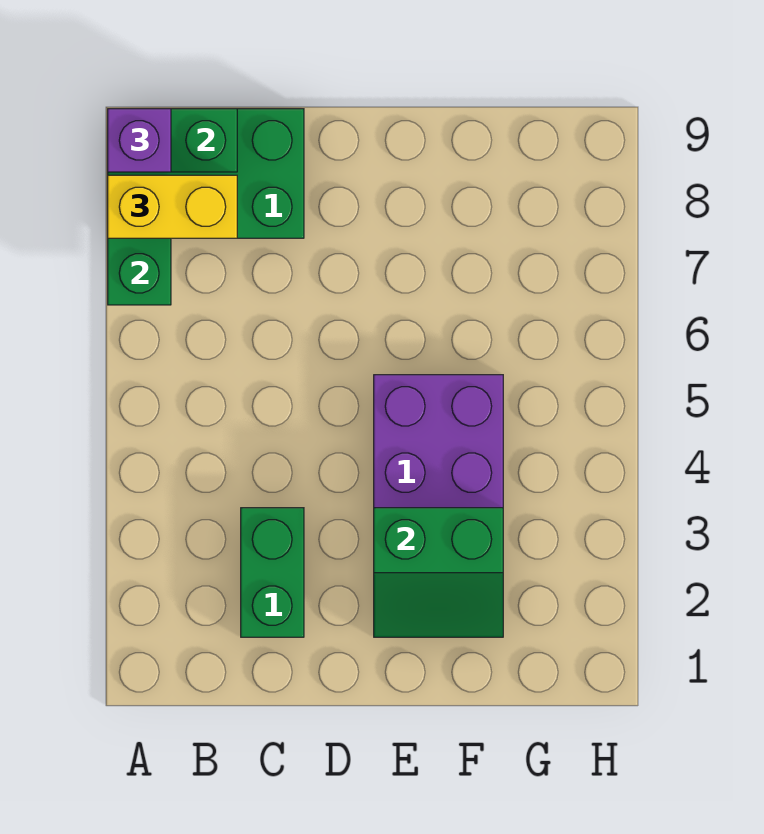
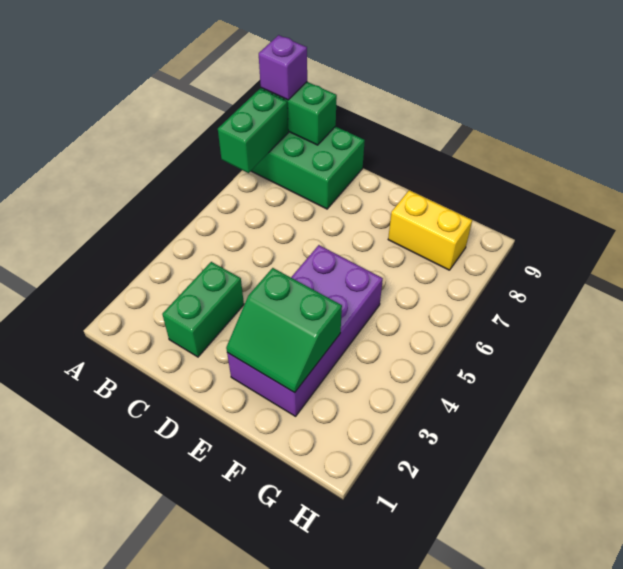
yellow 1x2 brick [108,175,237,238] -> yellow 1x2 brick moved to [388,190,472,270]

